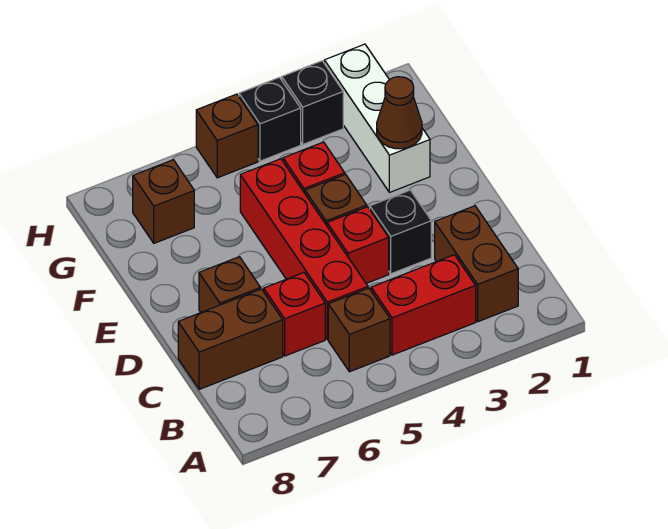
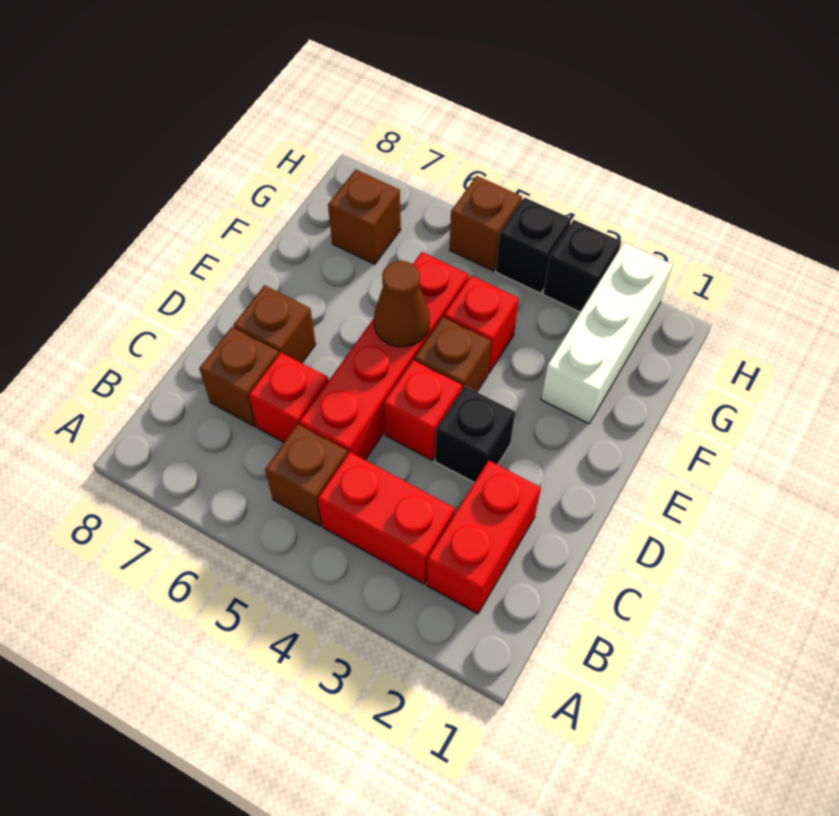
brown 1x2 brick [435,206,518,322] -> red 1x2 brick [427,460,541,614]
brown 1x2 brick [178,289,283,389] -> brown 1x1 brick [199,327,279,427]
brown 1x1 cone [377,77,422,149] -> brown 1x1 cone moved to [374,261,430,347]

